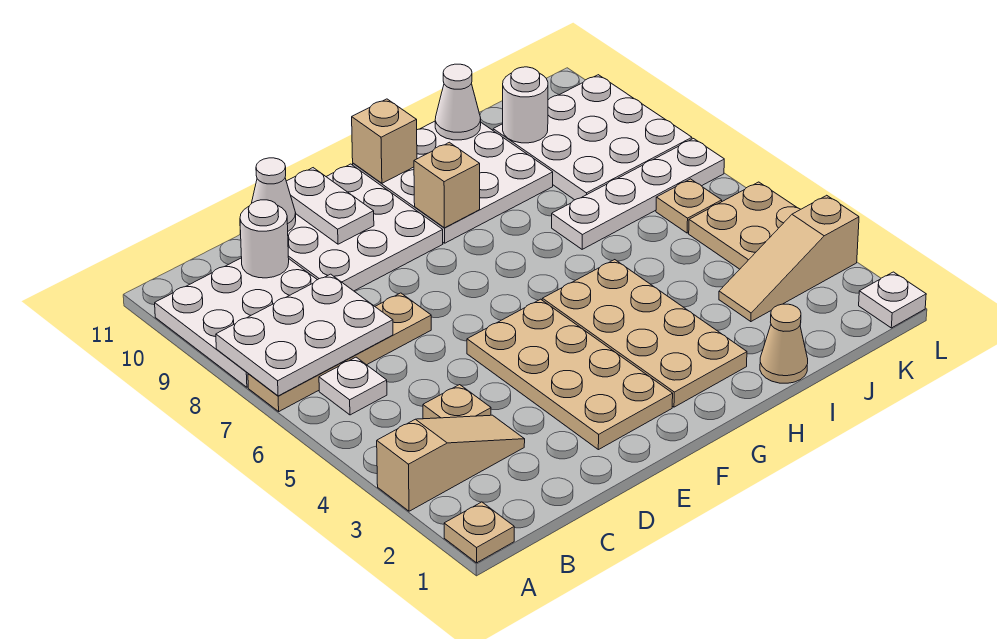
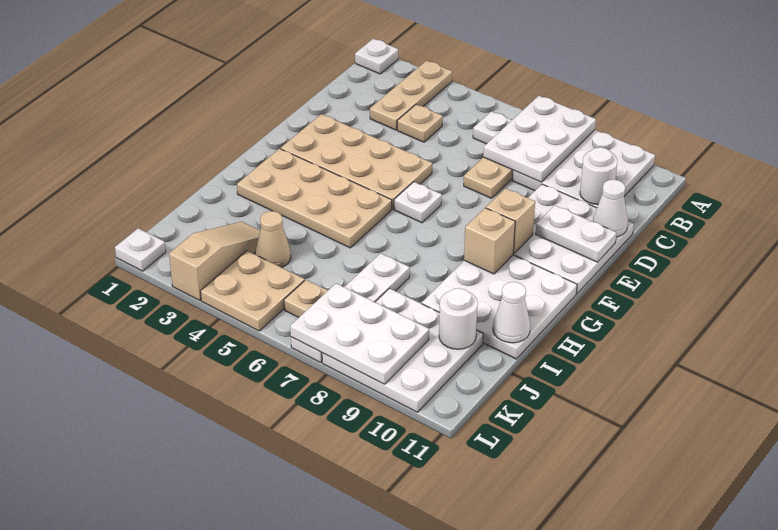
tan 1x1 plate [444,502,514,563] -> white 1x1 plate [355,39,398,74]
tan 1x3 slope [377,415,525,511] -> tan 1x3 plate [370,61,452,130]
none -> white 1x1 plate [394,182,442,223]
tan 1x1 brick [352,99,417,183] -> tan 1x1 brick moved to [486,188,535,254]
tan 1x1 cone [760,304,808,383] -> tan 1x1 cone moved to [255,211,291,268]
none -> white 2x3 plate [290,284,429,384]

